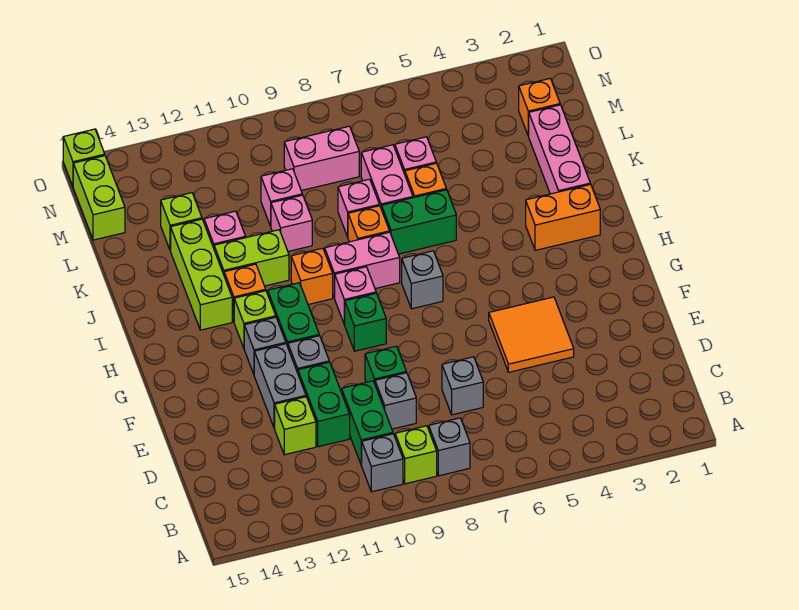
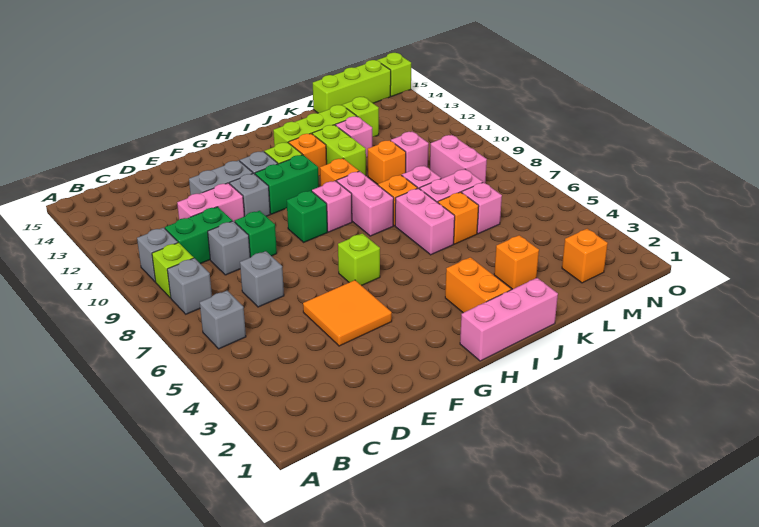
green 1x2 brick [298,362,350,447] -> pink 1x2 brick [177,183,244,222]
lime 1x1 brick [275,397,316,455] -> lime 1x1 brick moved to [338,233,380,286]
grey 1x1 brick [402,251,443,309] -> grey 1x1 brick moved to [200,291,246,349]
pink 1x3 brick [529,105,590,194] -> pink 1x3 brick moved to [460,278,558,361]
green 1x2 brick [382,190,456,254] -> pink 1x2 brick [395,188,455,255]
none -> orange 1x1 brick [494,235,539,289]
pink 1x1 brick [271,195,312,251] -> orange 1x1 brick [368,140,406,184]
lime 1x2 brick [73,156,125,240] -> lime 1x3 brick [313,60,391,113]

